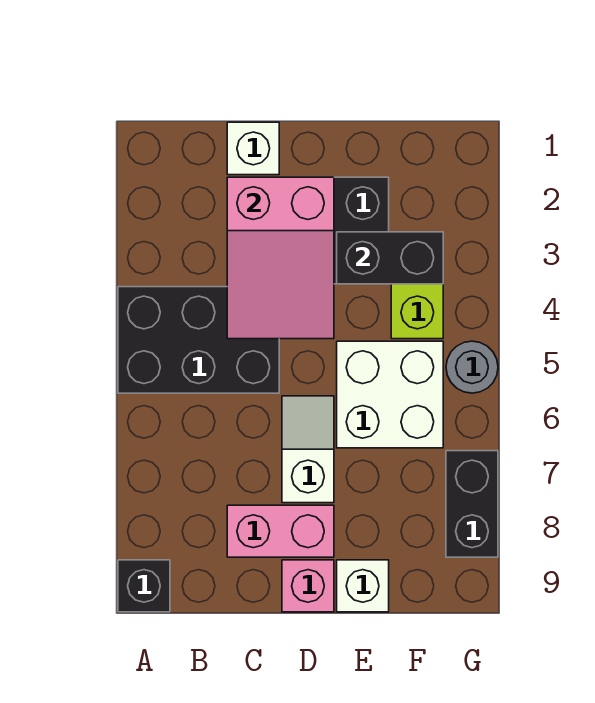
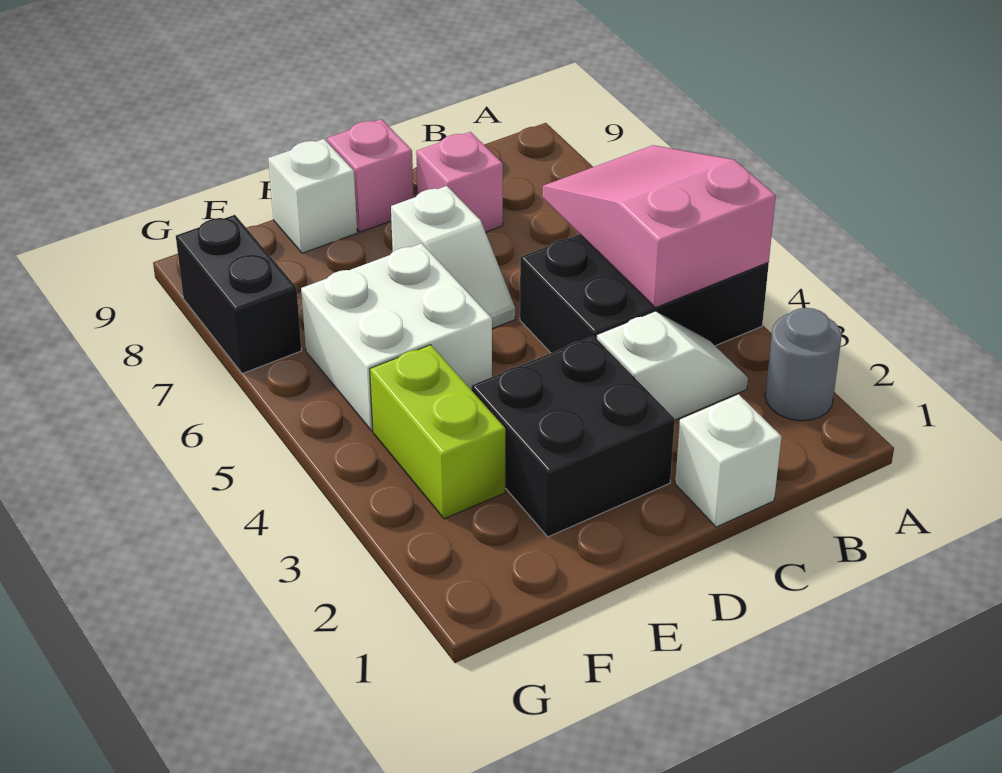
black 1x1 brick [118,560,170,612] -> none
none -> white 1x2 slope [597,311,748,420]
pink 2x3 slope [227,177,334,339] -> pink 2x3 slope moved to [543,145,776,308]
pink 1x2 brick [227,505,334,557] -> pink 1x1 brick [416,132,503,232]
black 1x2 brick [337,232,443,284] -> none
grey 1x1 round brick [446,341,498,393] -> grey 1x1 round brick moved to [765,308,842,421]

